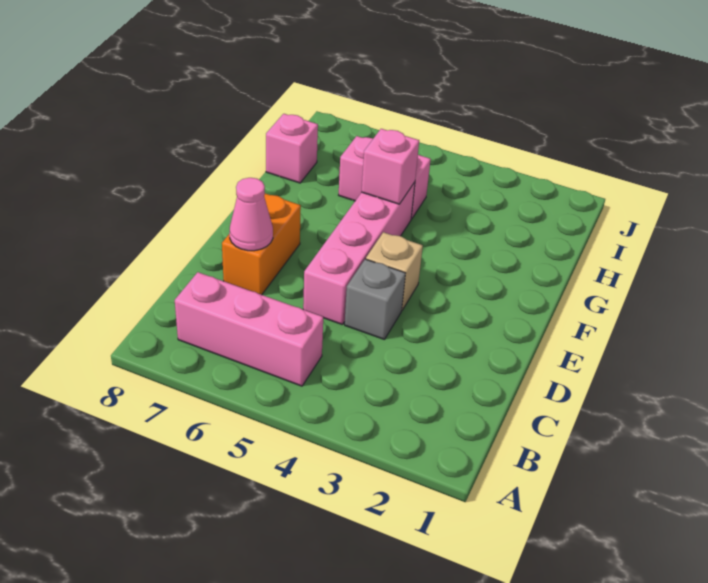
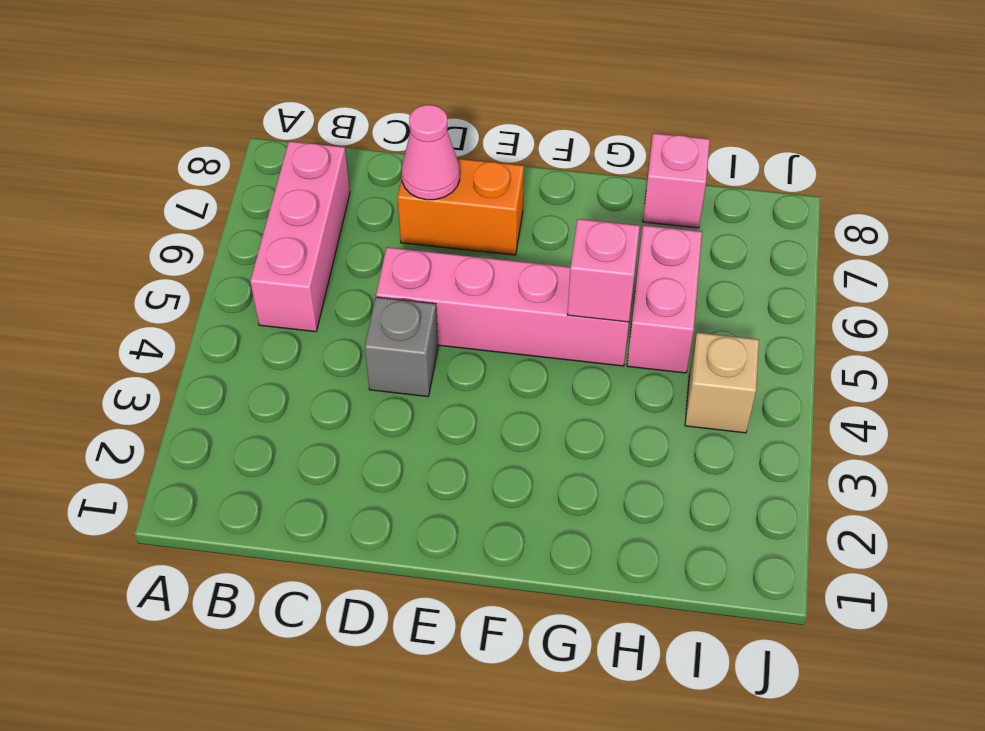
tan 1x1 brick [366,232,423,310] -> tan 1x1 brick moved to [685,333,759,433]

